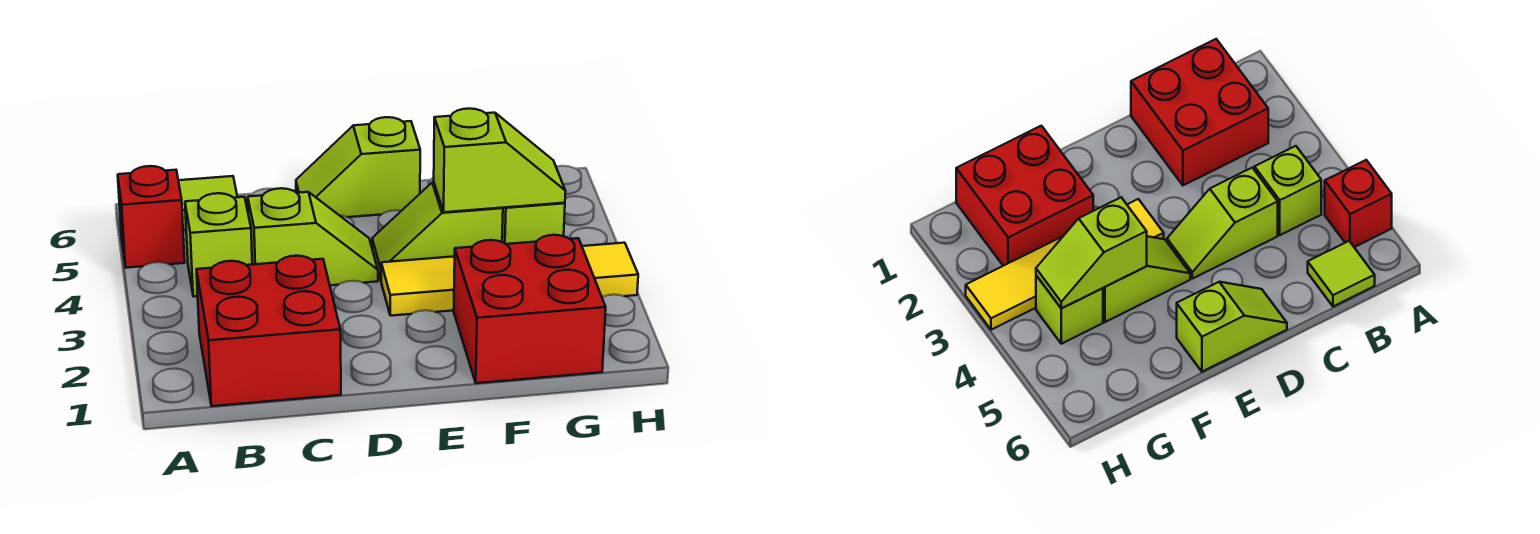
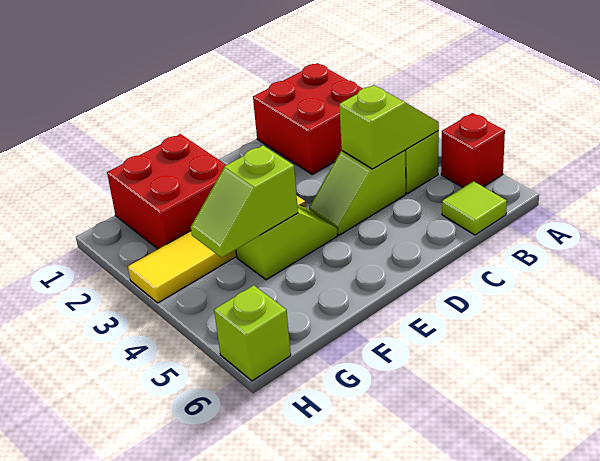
lime 1x2 slope [296,117,420,217] -> lime 1x2 slope moved to [339,85,439,169]
lime 1x1 brick [502,203,565,244] -> lime 1x1 brick moved to [214,285,291,381]

